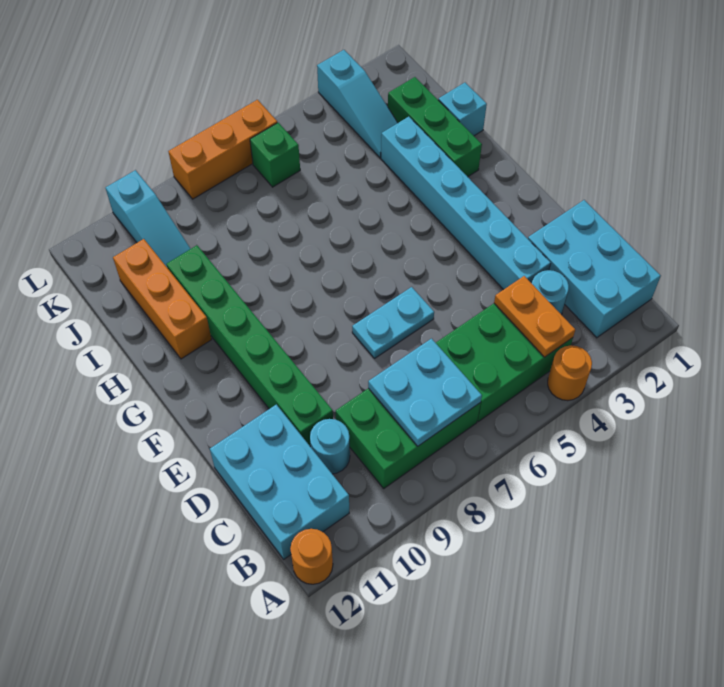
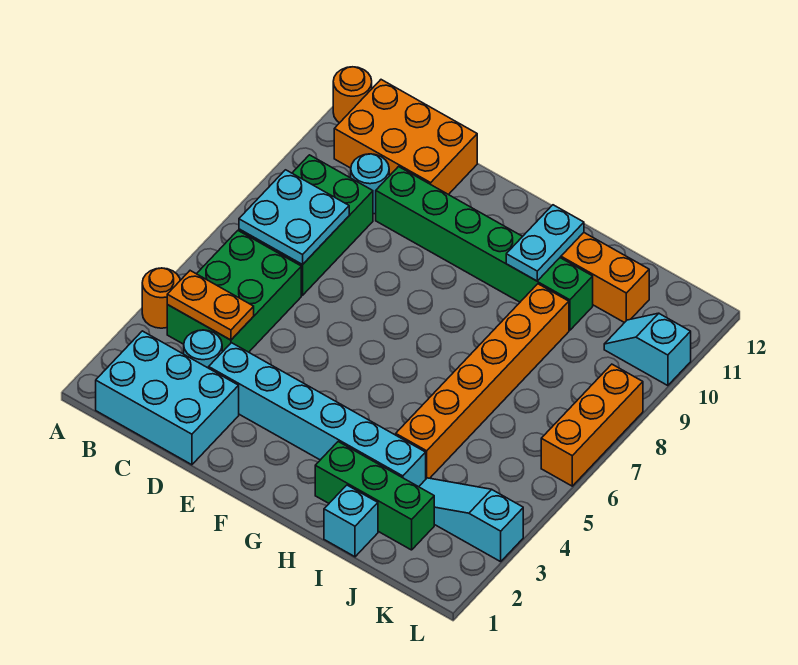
cyan 2x3 brick [210,405,349,559] -> orange 2x3 brick [334,80,477,195]
cyan 1x2 plate [352,287,434,359] -> cyan 1x2 plate moved to [506,205,584,281]
none -> orange 1x6 brick [396,284,569,479]
cyan 1x3 slope [106,170,190,267] -> cyan 1x2 slope [604,313,691,386]
green 1x1 brick [250,123,300,187] -> none

